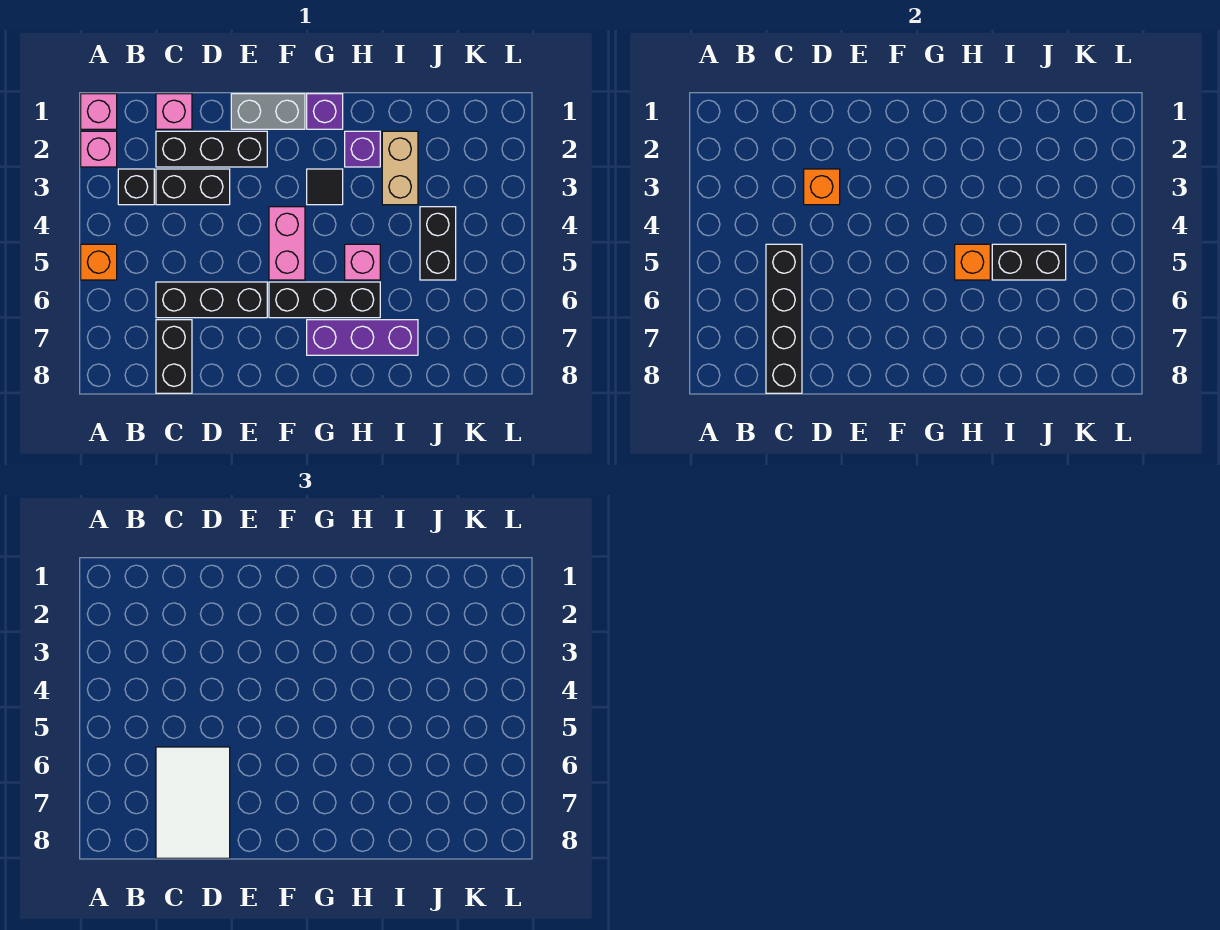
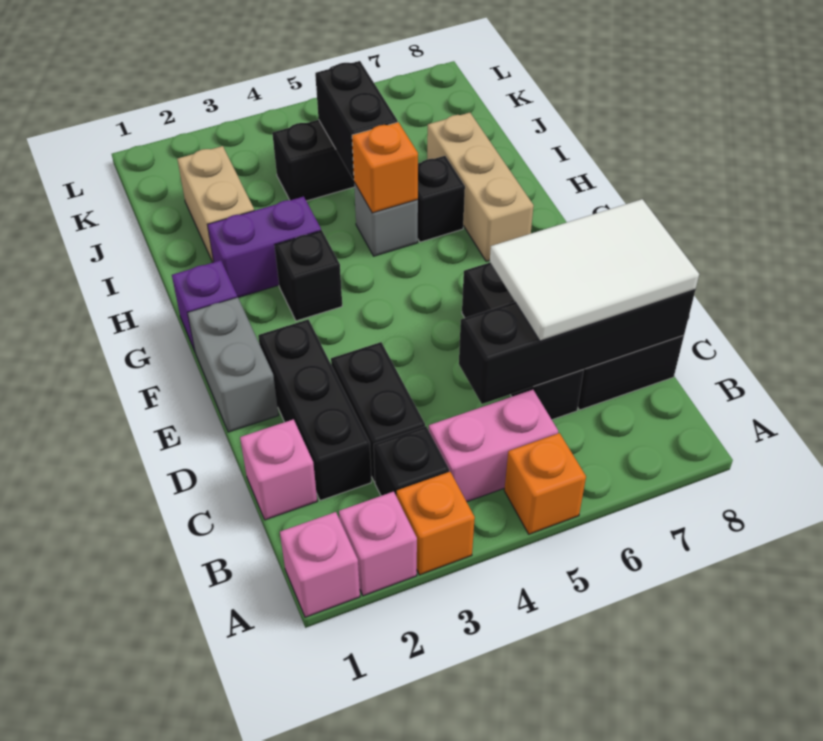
orange 1x1 brick [804,169,840,205] -> orange 1x1 brick moved to [397,472,475,575]
pink 1x2 brick [269,207,305,280] -> pink 1x2 brick moved to [429,390,558,502]
black 1x3 brick [269,282,380,318] -> black 1x1 brick [418,156,465,242]
black 1x1 tile [307,169,343,205] -> black 1x1 brick [275,230,342,321]
purple 1x3 brick [307,320,418,355] -> tan 1x3 brick [427,113,534,261]
purple 1x1 brick [345,131,380,167] -> purple 1x2 brick [207,196,321,298]
pink 1x1 brick [345,244,380,280] -> grey 1x1 brick [354,183,418,256]
tan 1x2 brick [382,131,418,205] -> tan 1x2 brick turned to [177,146,254,262]

